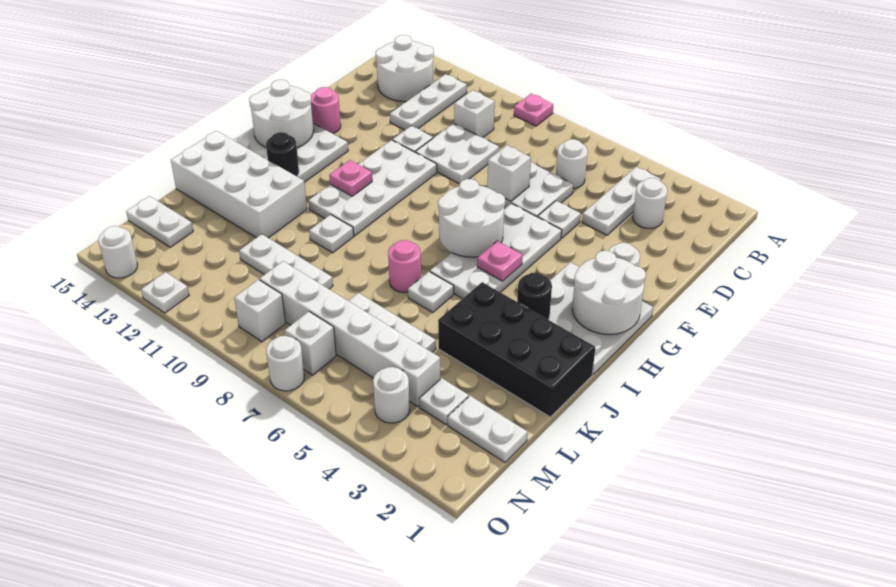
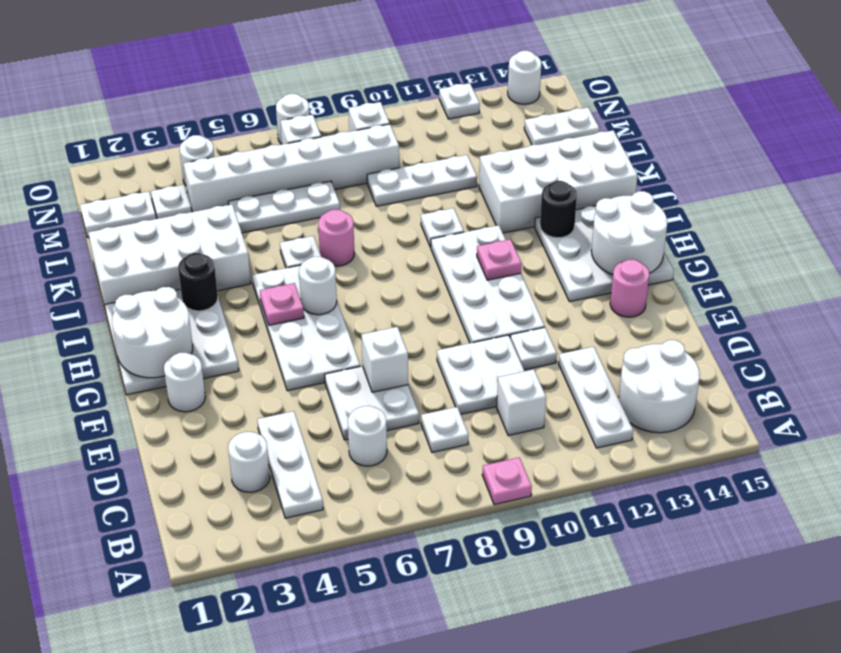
white 1x1 plate [538,201,581,238] -> white 1x1 plate moved to [421,407,469,452]
white 2x2 round brick [438,179,505,257] -> white 1x1 round brick [299,257,337,315]
black 2x4 brick [438,282,595,417] -> white 2x4 brick [88,204,251,308]

